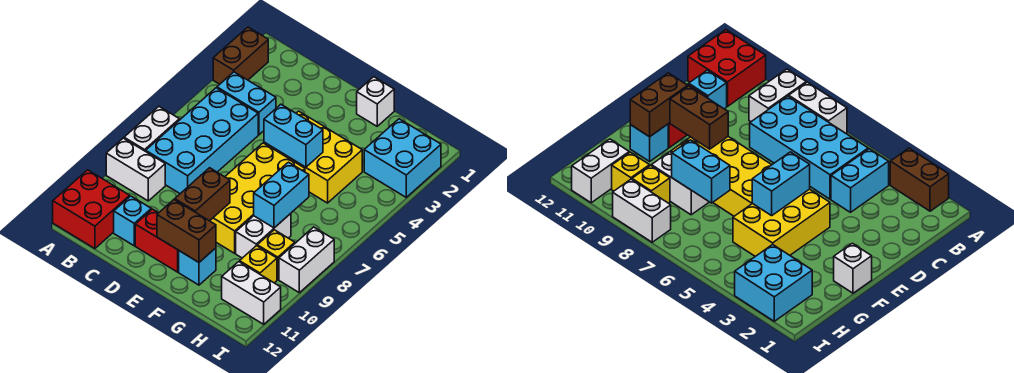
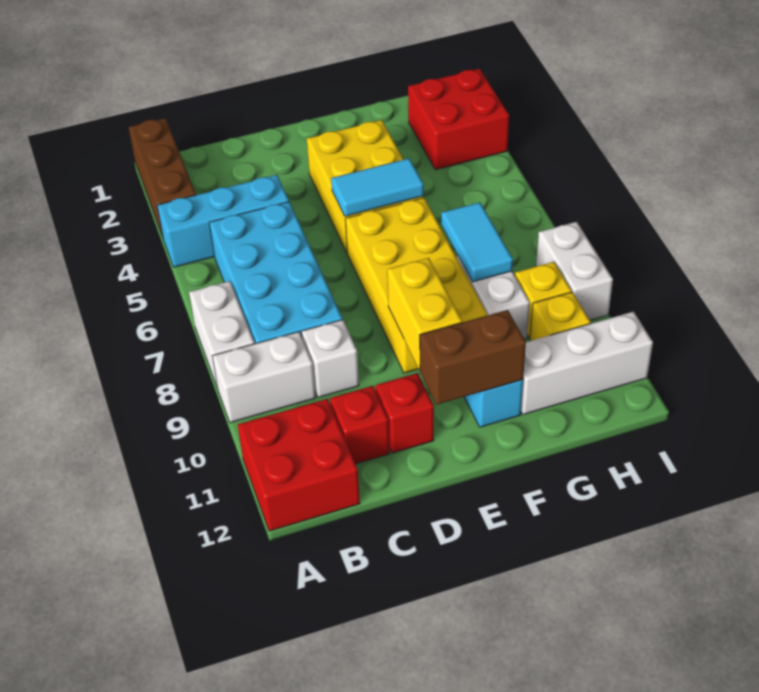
brown 1x2 brick [213,27,268,84] -> brown 1x3 brick [129,118,196,237]
cyan 1x2 brick [217,72,276,135] -> cyan 1x3 brick [157,175,289,267]
cyan 1x1 brick [114,196,151,246] -> red 1x1 brick [330,386,389,464]
red 1x2 brick [135,209,179,272] -> red 1x1 brick [375,373,434,453]
yellow 2x3 brick [264,111,362,203] -> yellow 2x3 brick turned to [307,120,424,252]
cyan 1x2 brick [264,104,323,167] -> cyan 1x2 tile [331,158,424,216]
brown 1x2 brick [175,168,230,221] -> yellow 1x2 brick [387,258,462,370]
white 1x1 brick [357,77,394,126] -> white 1x1 brick moved to [301,320,359,397]
cyan 1x2 brick [254,162,309,228] -> cyan 1x2 tile [441,202,513,282]
cyan 2x2 brick [364,119,441,197] -> red 2x2 brick [408,69,509,170]
white 1x2 brick [222,262,281,324] -> white 1x3 brick [521,312,653,414]

